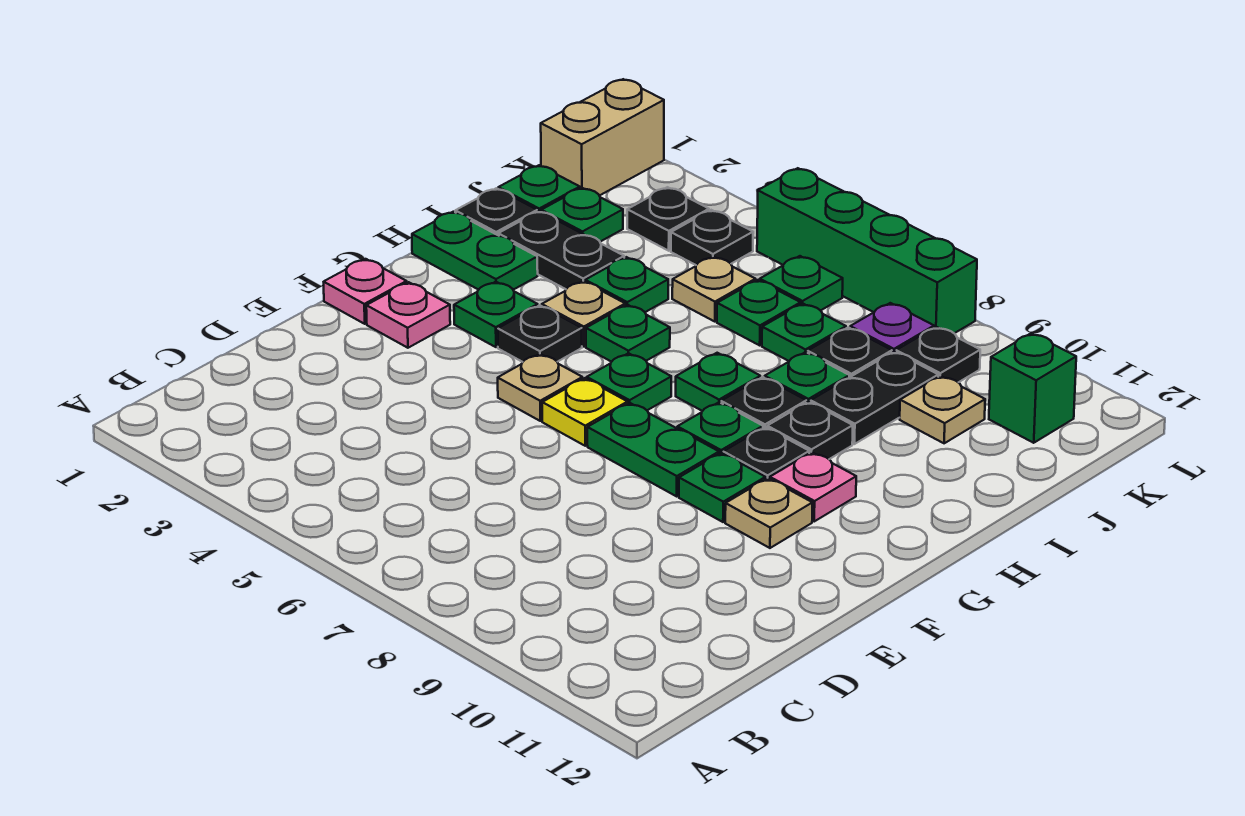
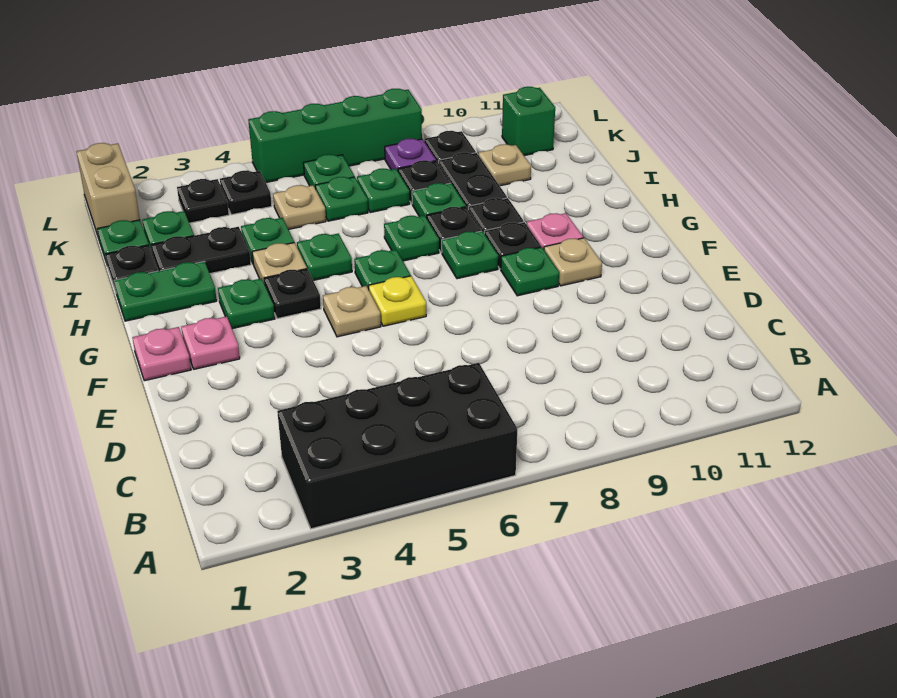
none -> black 2x4 brick [277,363,517,529]
green 1x2 plate [587,403,719,496] -> none

